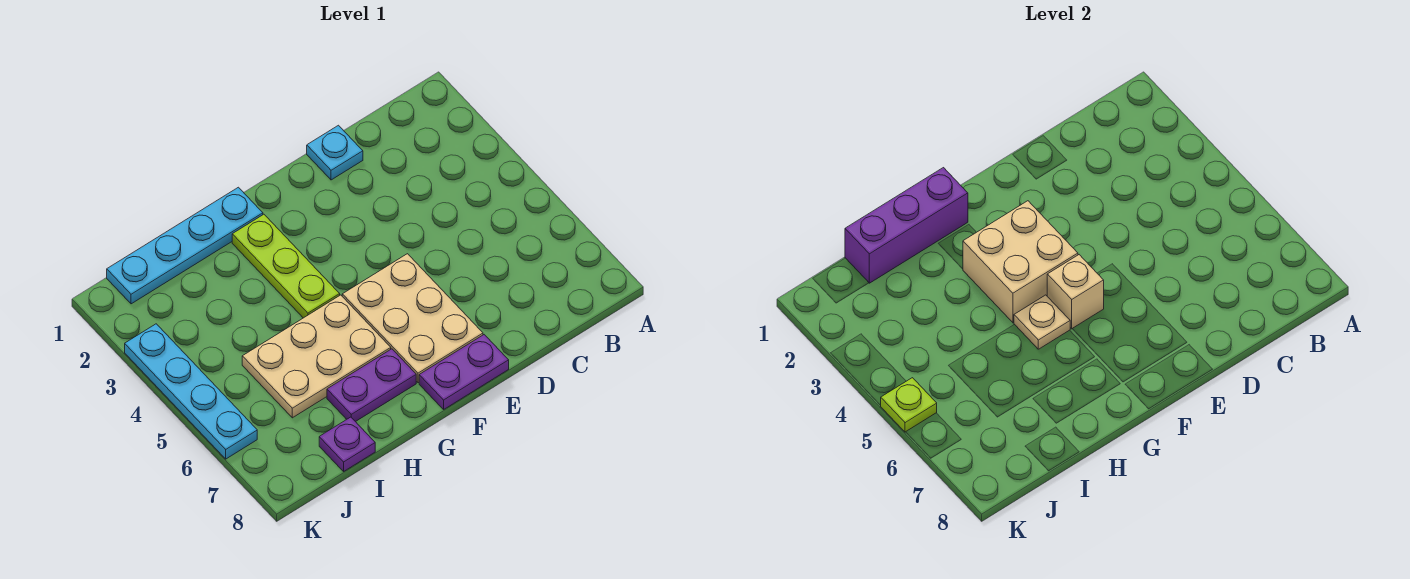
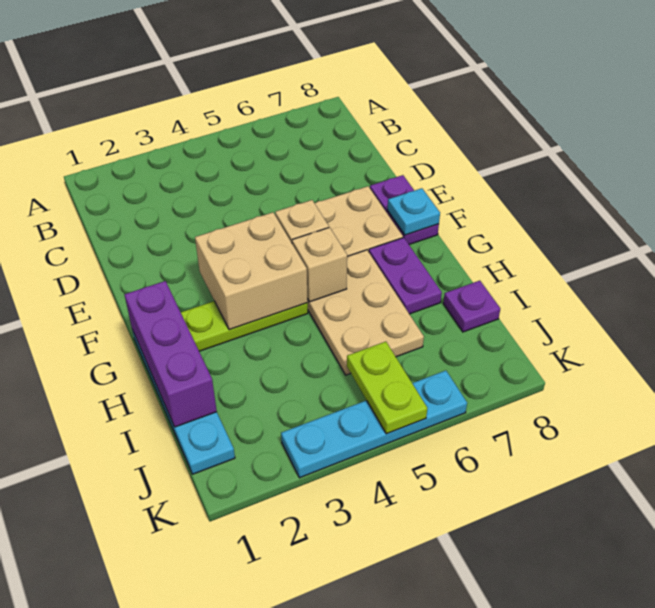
cyan 1x1 plate [307,125,363,180] -> cyan 1x1 plate moved to [387,188,440,235]
tan 1x1 plate [1014,295,1070,349] -> tan 1x1 brick [292,227,347,302]
lime 1x1 plate [880,378,937,432] -> lime 1x2 plate [347,342,427,434]

